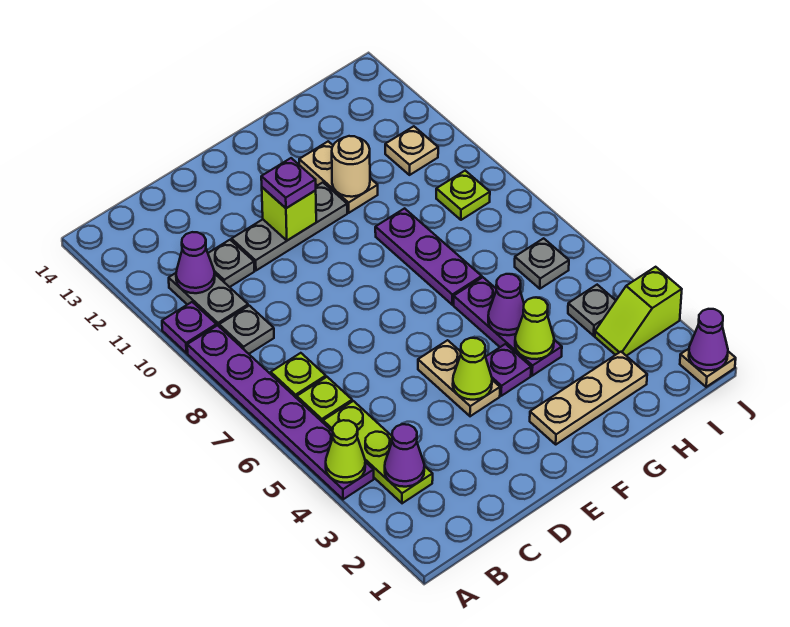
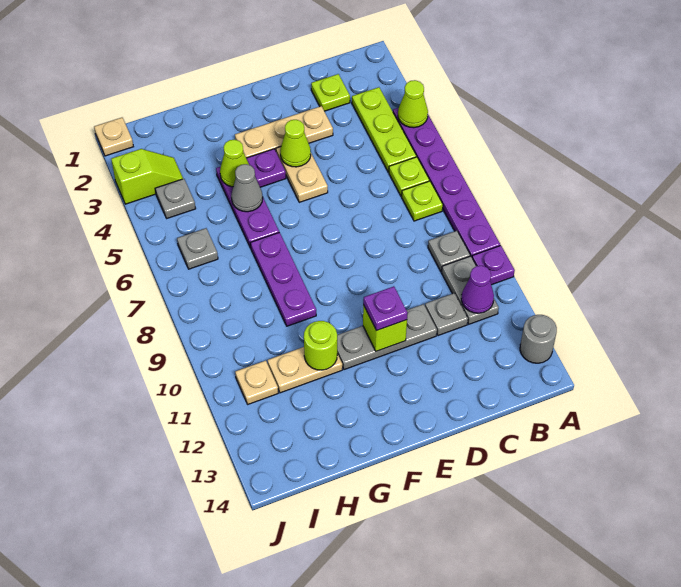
none -> grey 1x1 round brick [520,315,557,363]
purple 1x1 cone [385,424,424,487] -> none
tan 1x3 plate [530,352,647,444] -> tan 1x3 plate moved to [235,106,333,158]
purple 1x1 cone [488,274,524,335] -> grey 1x1 cone [231,164,263,212]
tan 1x2 plate [299,141,378,213] -> tan 1x2 plate turned to [268,347,342,393]
tan 1x1 round brick [332,136,370,197] -> lime 1x1 round brick [304,321,337,370]
lime 1x1 plate [436,171,490,220] -> lime 1x1 plate moved to [311,74,350,111]
purple 1x1 cone [689,309,728,370] -> none

